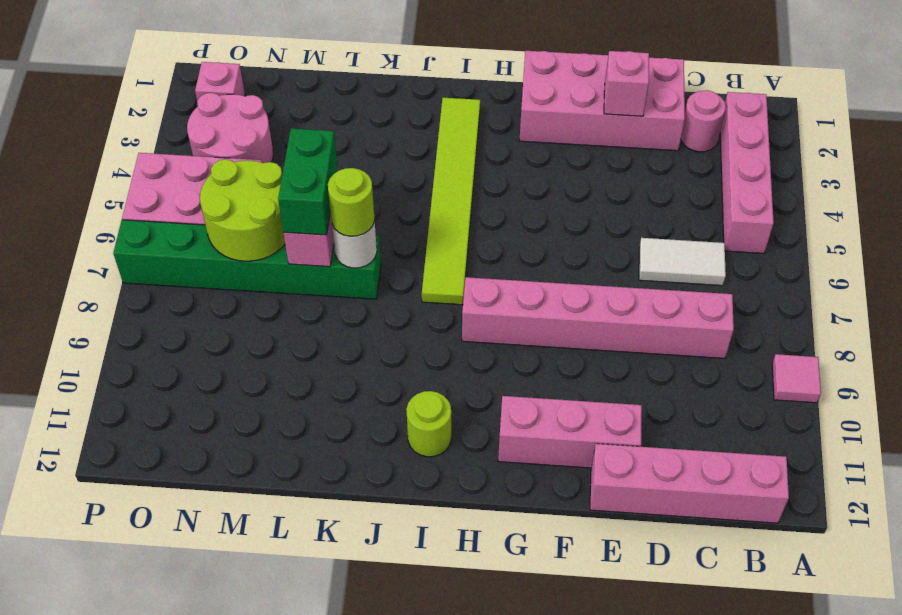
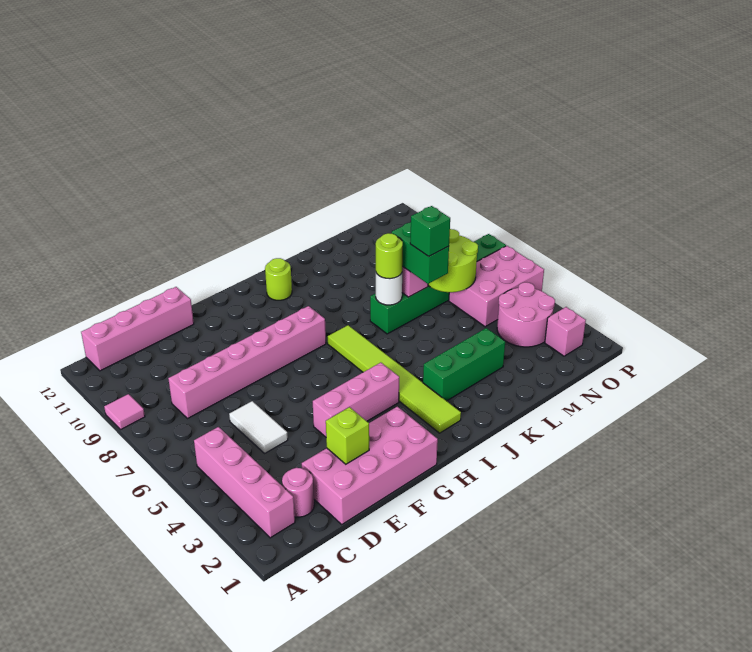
white 1x2 tile [639,238,726,286] -> white 1x2 tile turned to [229,401,288,453]
pink 1x1 brick [604,51,649,116] -> lime 1x1 brick [326,407,369,464]
pink 1x3 brick [498,396,642,468] -> pink 1x3 brick moved to [313,363,399,437]
none -> green 1x3 brick [423,328,505,401]
none -> green 1x1 brick [410,206,450,256]

